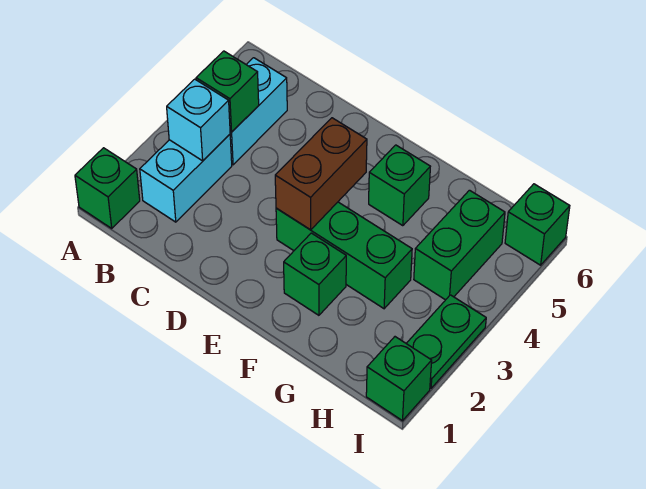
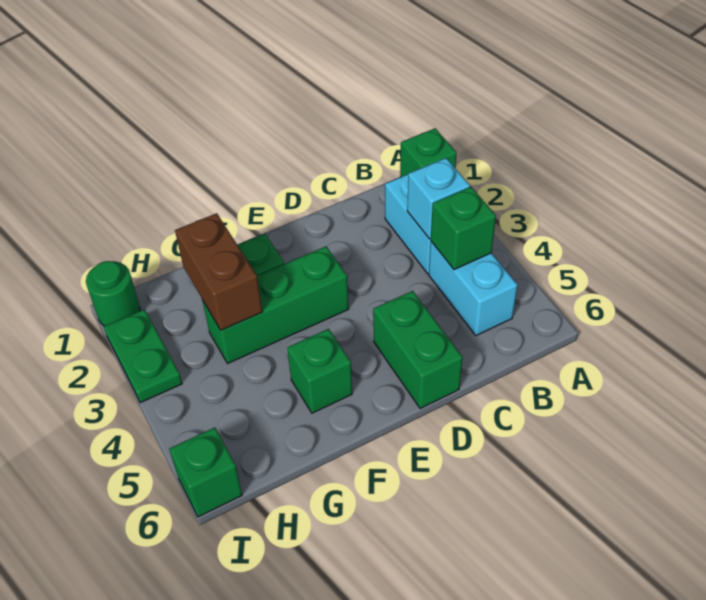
brown 1x2 brick [275,118,367,230] -> brown 1x2 brick moved to [175,213,262,330]
green 1x2 brick [414,190,505,300] -> green 1x2 brick moved to [373,291,463,409]
green 1x1 brick [366,337,432,421] -> green 1x1 round brick [86,261,140,326]

